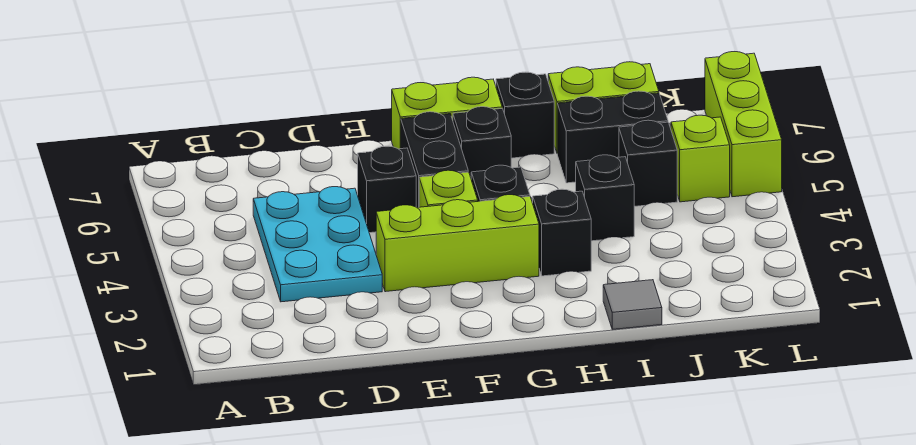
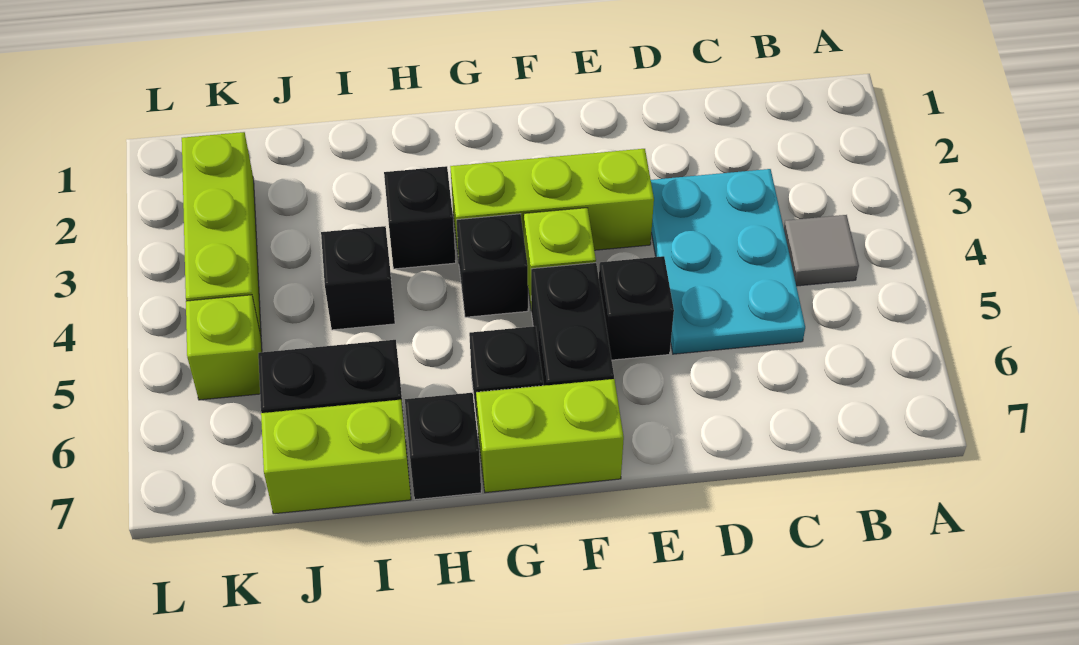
grey 1x1 tile [603,280,662,329] -> grey 1x1 tile moved to [784,215,859,286]
black 1x1 brick [619,120,677,206] -> none
lime 1x3 brick [705,52,782,197] -> lime 1x3 brick moved to [182,132,261,335]

